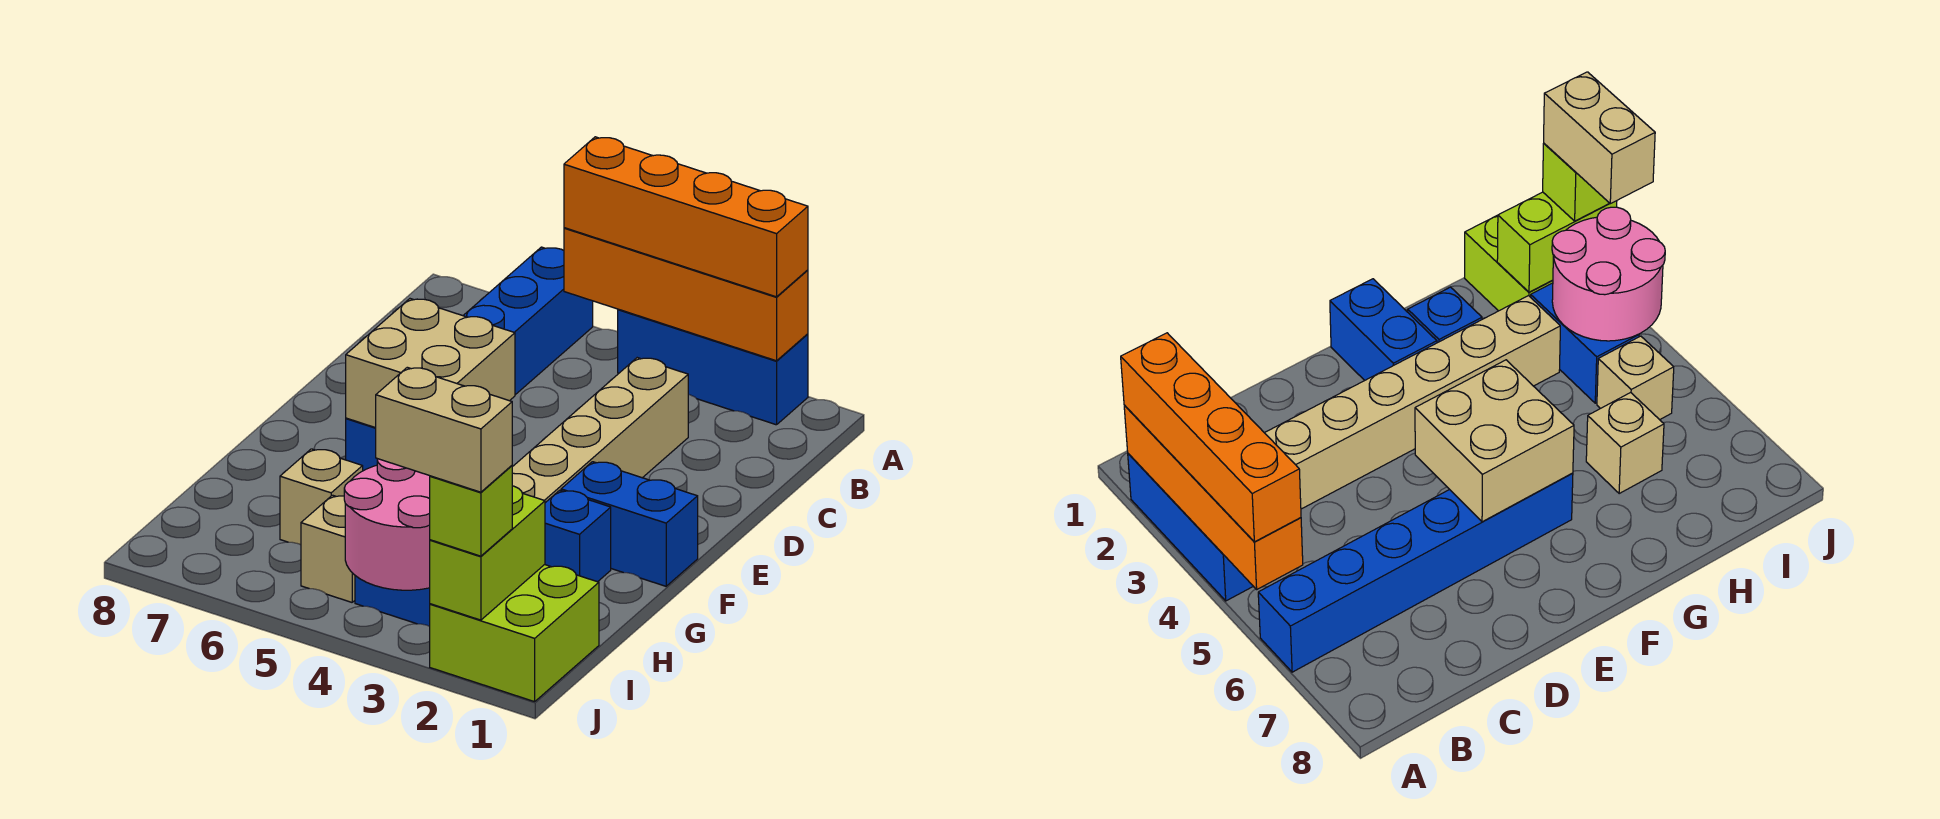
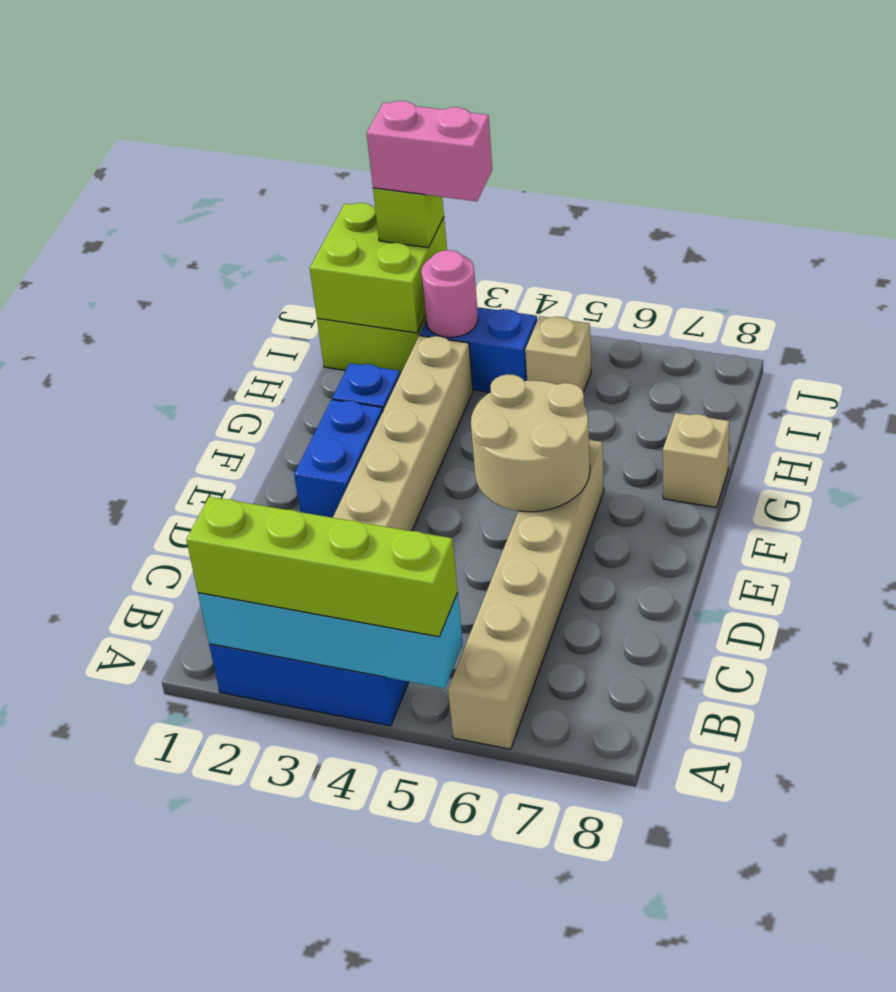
orange 1x4 brick [564,228,808,361] -> cyan 1x4 brick [198,593,463,688]
orange 1x4 brick [564,137,808,297] -> lime 1x4 brick [186,497,458,637]
blue 1x6 brick [346,247,593,471] -> tan 1x6 brick [448,440,604,749]
tan 2x2 brick [346,299,515,428] -> tan 2x2 round brick [471,374,590,512]
blue 1x2 brick [561,462,698,586] -> blue 1x2 brick turned to [294,400,383,518]
tan 1x1 brick [280,449,363,545] -> tan 1x1 brick moved to [663,413,729,508]
lime 1x2 brick [430,486,545,620] -> lime 2x2 brick [310,203,447,333]
pink 2x2 round brick [344,459,430,590] -> pink 1x1 round brick [421,250,478,337]
tan 1x2 brick [376,367,512,492] -> pink 1x2 brick [367,101,492,201]

